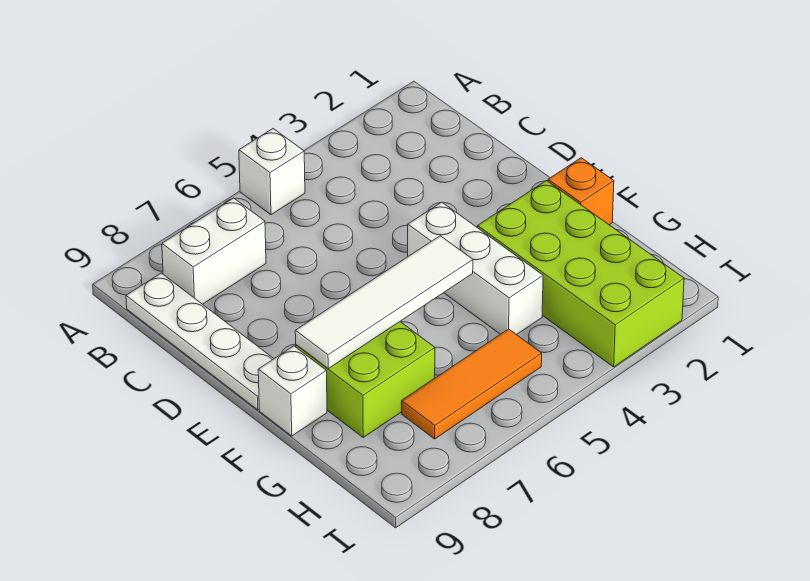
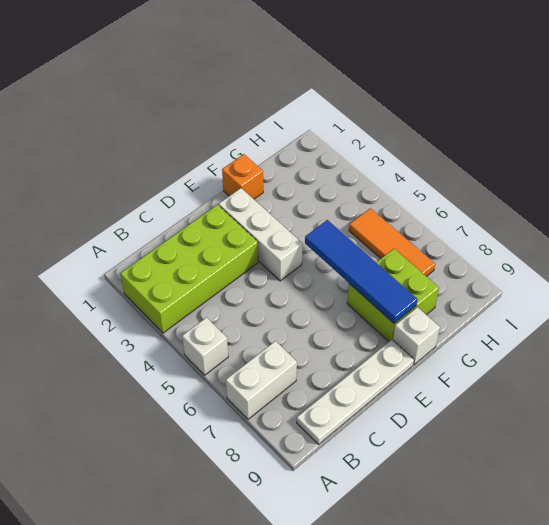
white 1x2 brick [162,198,266,304] -> white 1x2 brick turned to [226,341,297,419]
white 1x3 brick [408,202,543,335] -> white 1x3 brick turned to [219,188,303,281]
lime 2x4 brick [478,181,684,367] -> lime 2x4 brick moved to [120,205,258,333]
white 1x4 tile [295,236,473,369] -> blue 1x4 tile [305,220,417,323]

